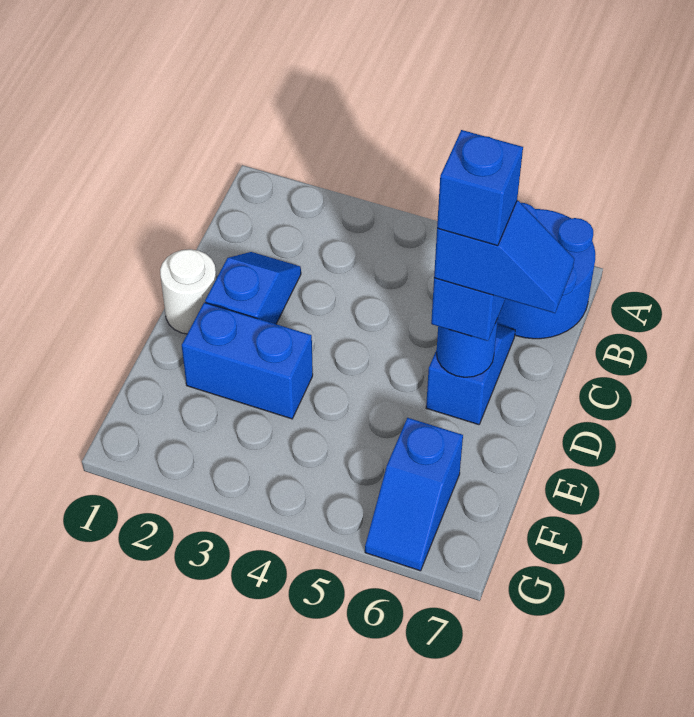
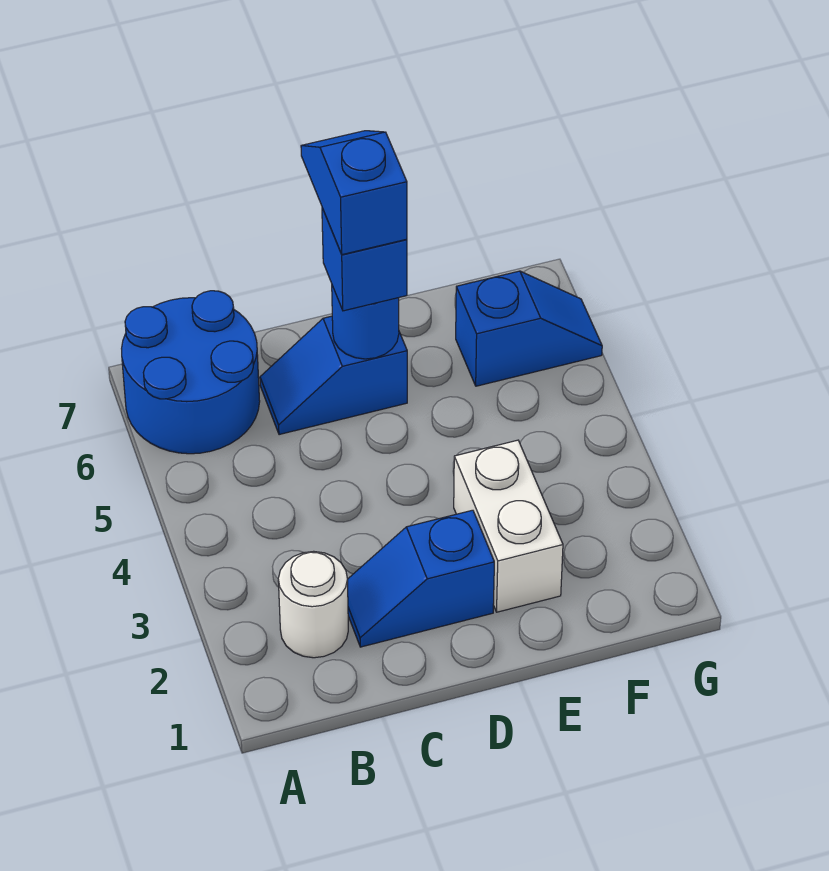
white 1x1 round brick [160,249,216,334] -> white 1x1 round brick moved to [278,551,348,658]
blue 1x1 brick [437,130,523,246] -> none
blue 1x2 brick [182,302,313,419] -> white 1x2 brick [454,440,563,612]

